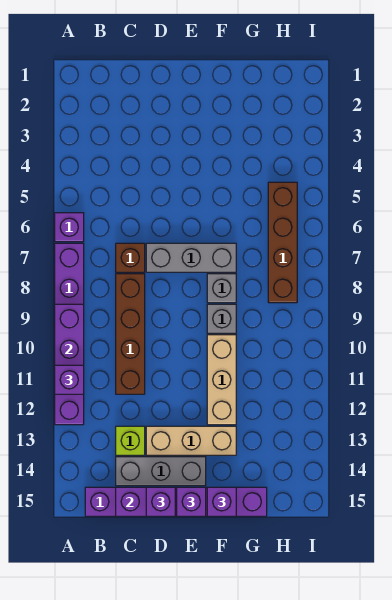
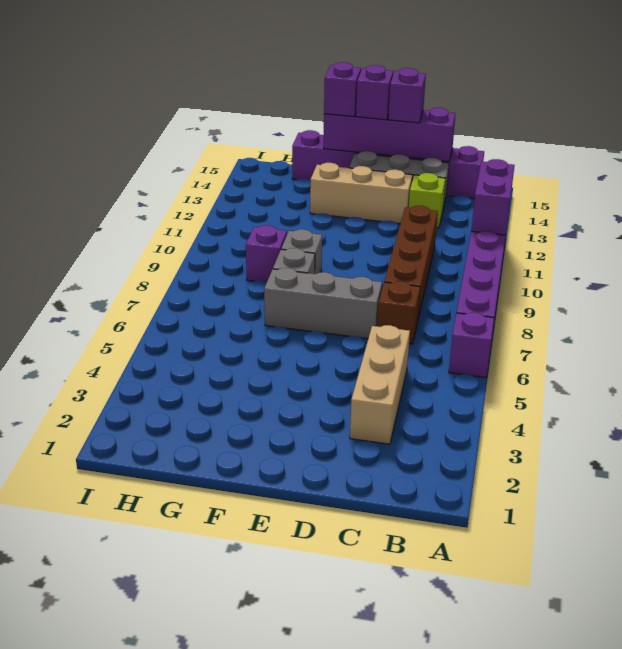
purple 1x4 brick [55,304,84,425] -> purple 1x2 brick [471,159,515,235]
purple 1x1 brick [55,365,84,394] -> purple 1x1 brick moved to [246,225,287,283]
tan 1x3 brick [207,335,236,425] -> tan 1x3 brick moved to [350,325,410,444]
brown 1x4 brick [268,182,297,303] -> none

